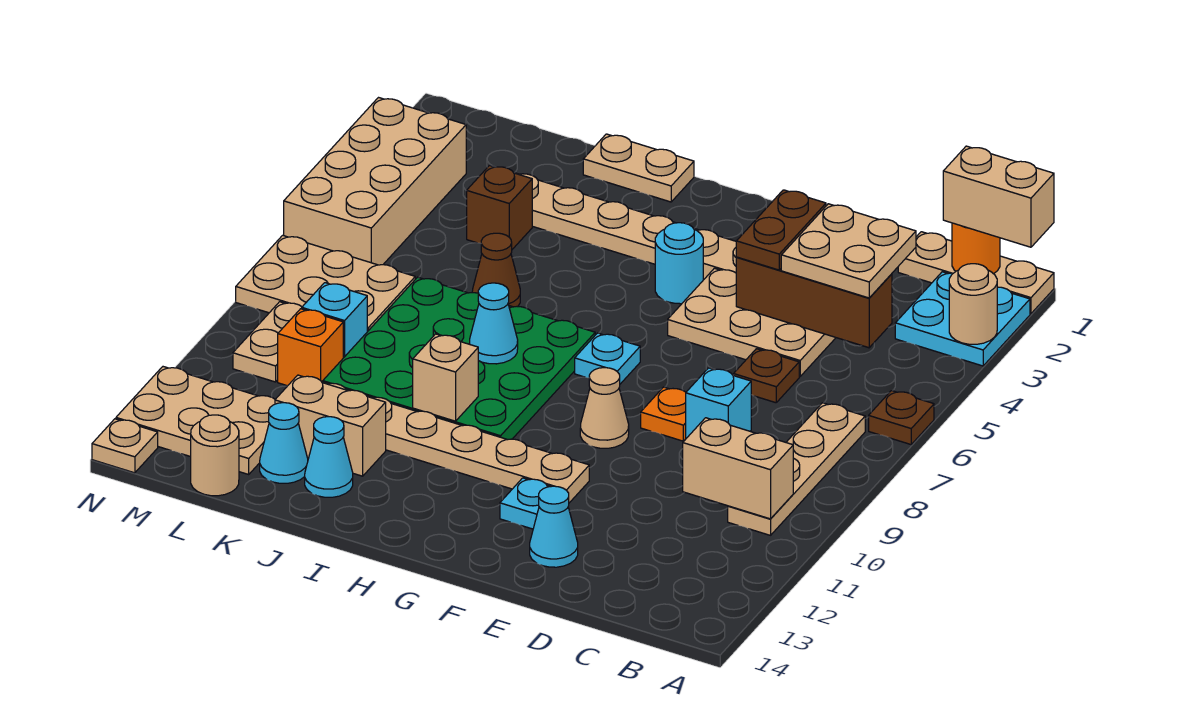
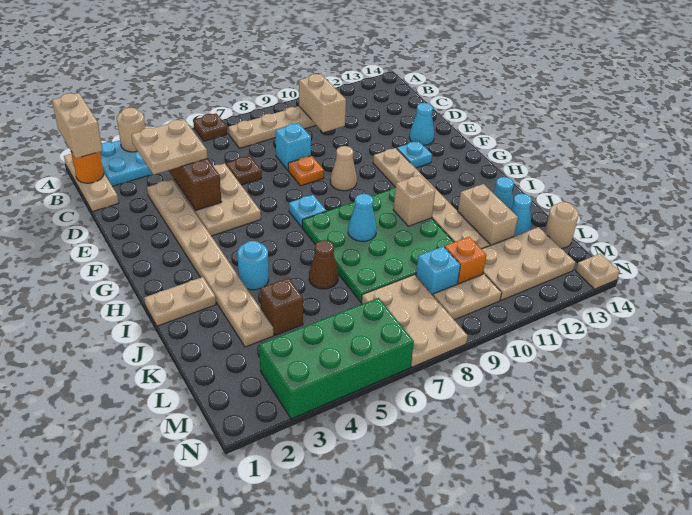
brown 1x2 plate [736,190,826,270] -> none
cyan 1x1 round brick [655,223,703,304] -> cyan 1x1 round brick moved to [237,241,269,290]
tan 1x2 plate [583,134,694,202] -> tan 1x2 plate turned to [144,277,216,326]
tan 2x3 plate [116,367,275,474] -> tan 2x3 plate turned to [482,227,576,300]
tan 2x4 brick [284,98,466,265] -> green 2x4 brick [259,298,414,419]

